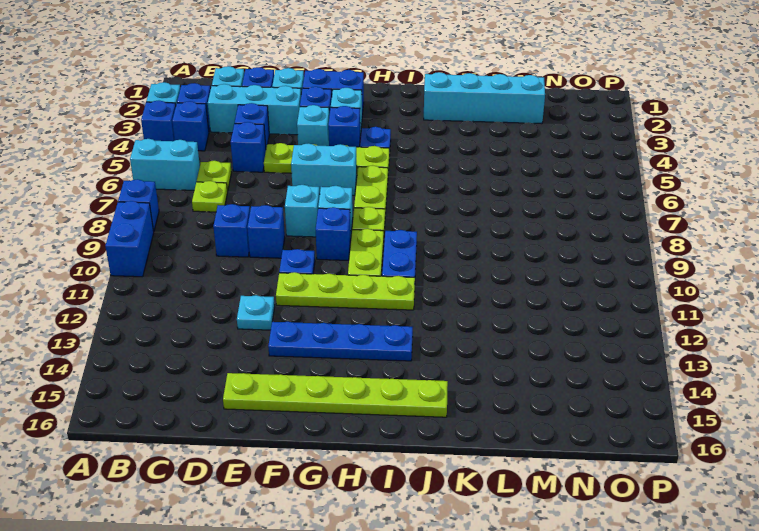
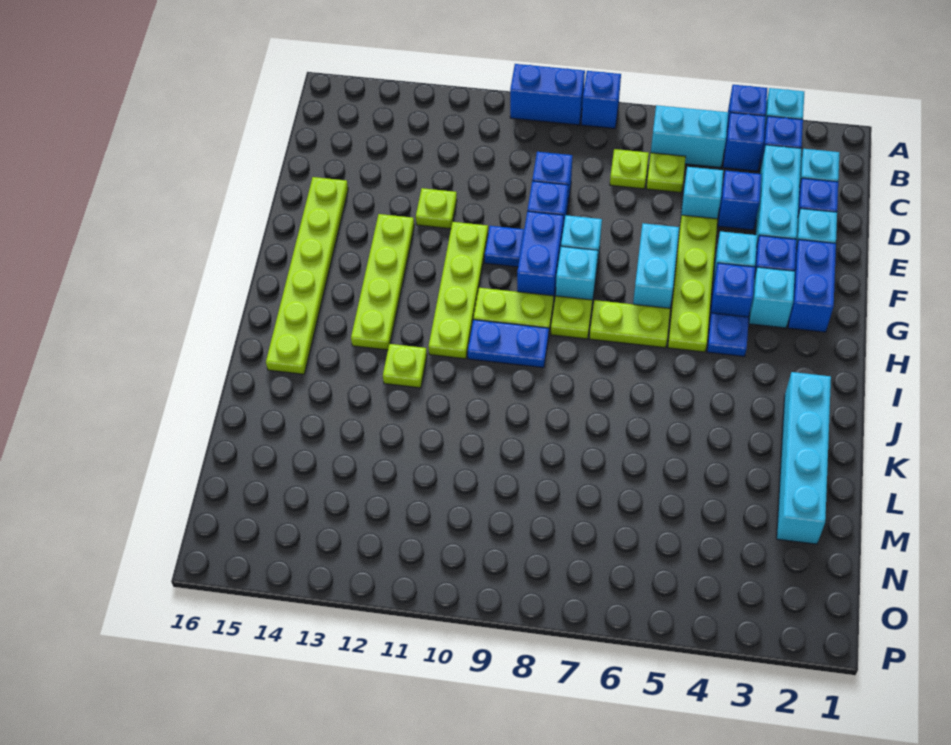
cyan 1x2 brick [130,139,200,190] -> cyan 1x2 brick turned to [651,105,728,167]
blue 1x1 brick [231,122,266,172] -> cyan 1x1 brick [681,167,723,219]
cyan 1x1 plate [237,295,275,330] -> lime 1x1 plate [416,188,457,229]
blue 1x4 plate [268,322,413,361] -> lime 1x4 plate [351,214,414,350]
blue 1x1 brick [316,207,351,260] -> blue 1x2 brick [517,211,564,297]
none -> lime 1x1 plate [383,344,427,388]

